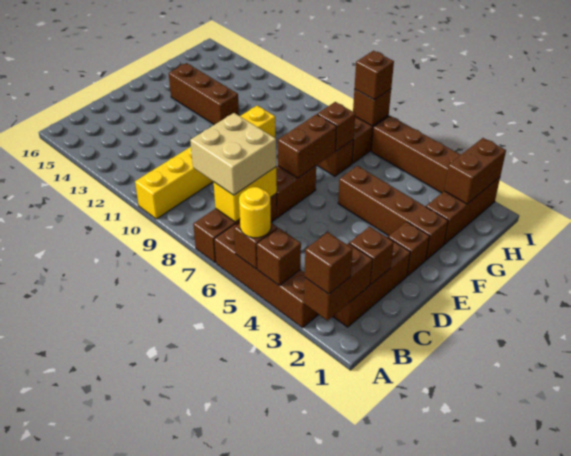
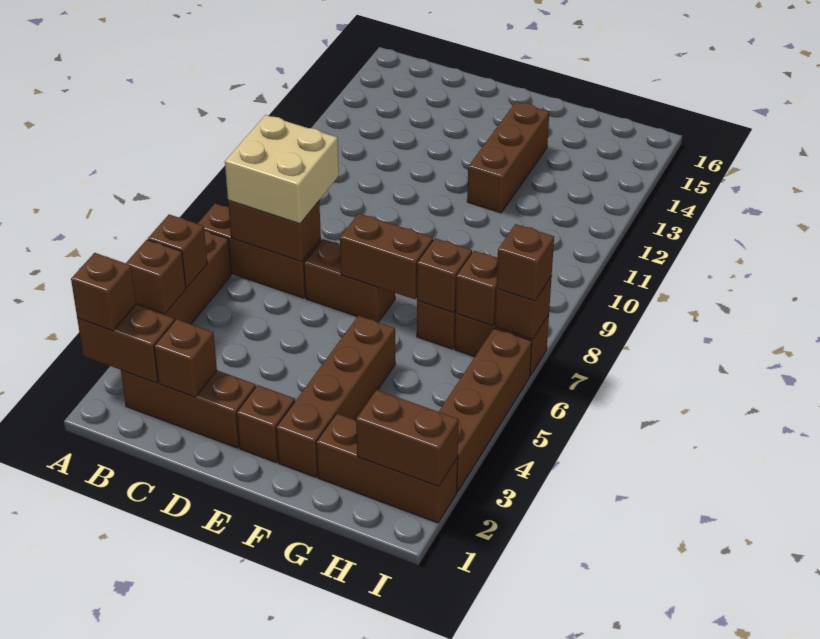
yellow 1x1 round brick [239,187,271,238] -> none
yellow 1x6 brick [135,106,275,219] -> none
yellow 1x2 brick [214,167,277,222] -> brown 1x2 brick [228,200,321,262]
none -> brown 1x1 brick [455,251,498,326]

